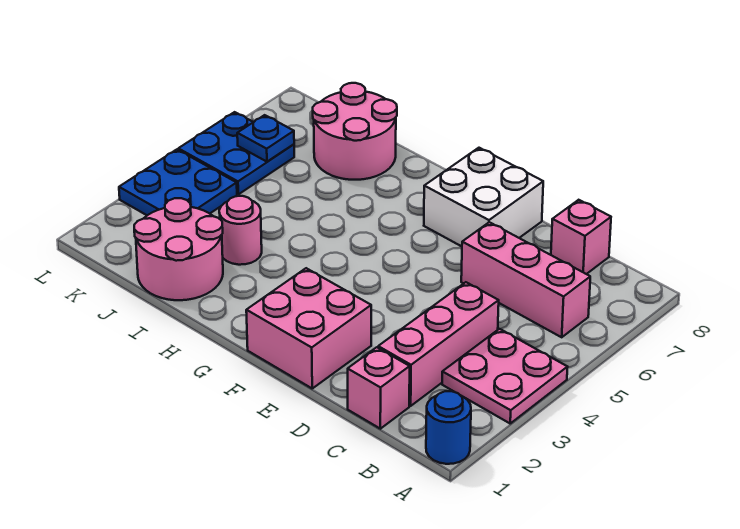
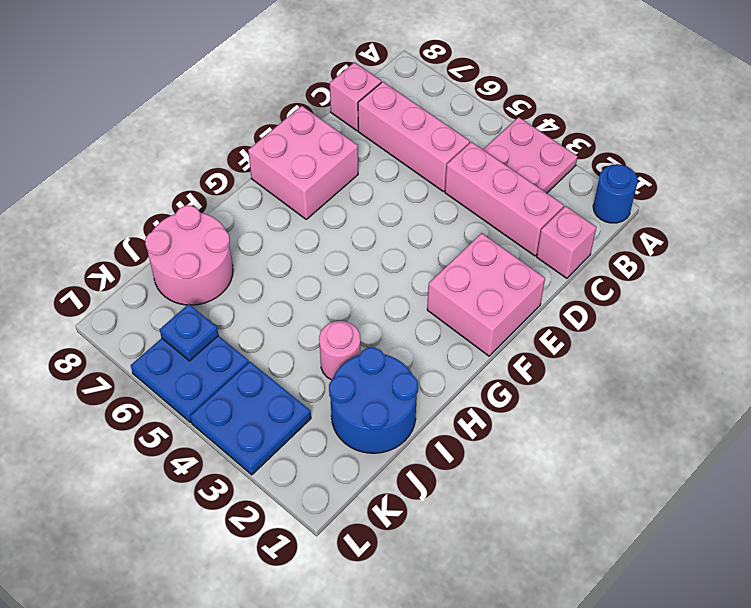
pink 1x3 brick [461,222,590,337] -> pink 1x3 brick turned to [358,82,470,191]
white 2x2 brick [424,148,543,246] -> pink 2x2 brick [248,106,358,219]
pink 2x2 round brick [134,198,223,300] -> blue 2x2 round brick [329,348,418,453]

